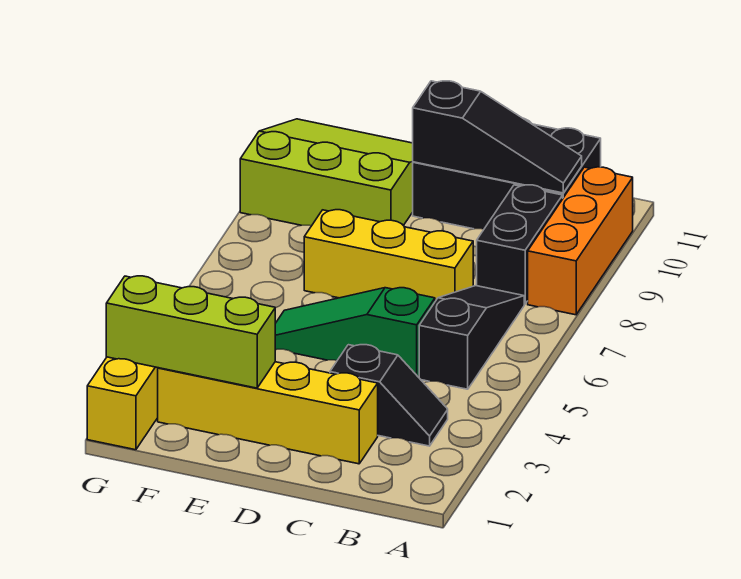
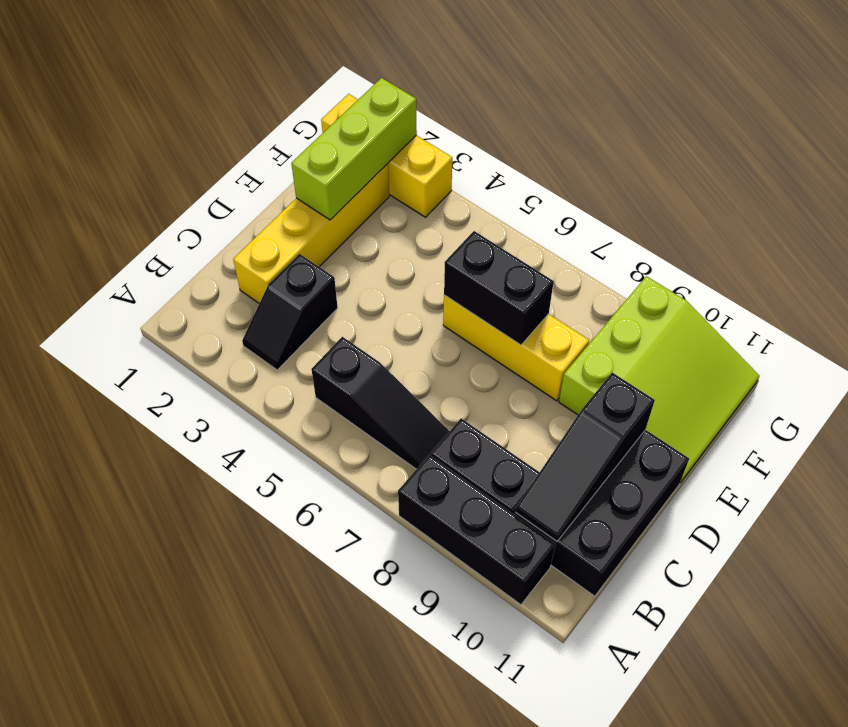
orange 1x3 brick [528,167,633,315] -> black 1x3 brick [398,455,555,605]
green 1x3 slope [275,288,435,376] -> none
yellow 1x3 brick [304,210,473,301] -> yellow 1x3 brick turned to [443,295,589,401]
none -> black 1x2 brick [444,231,554,345]

